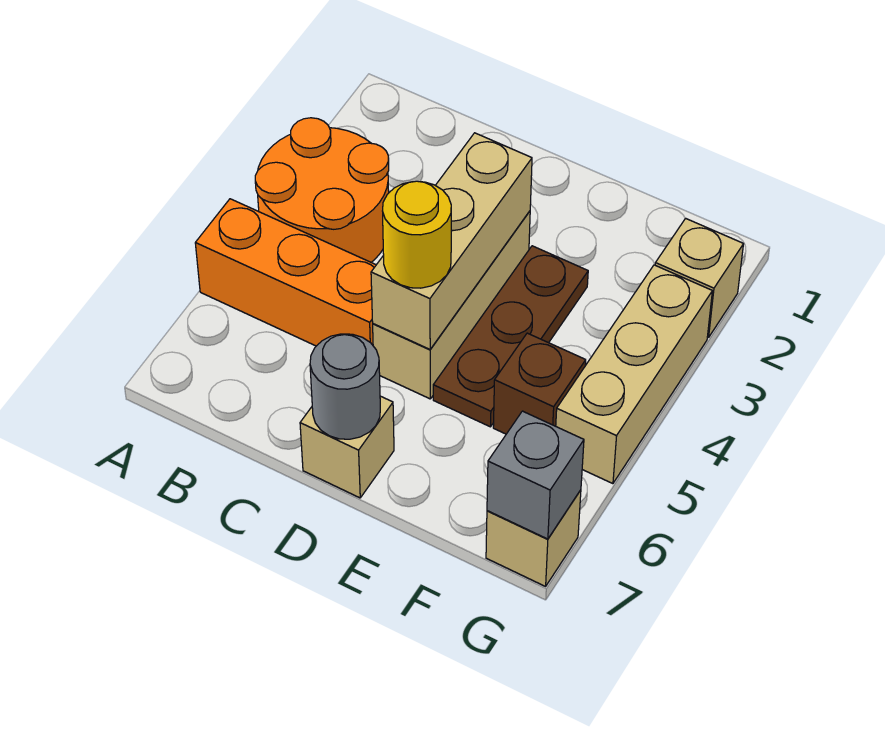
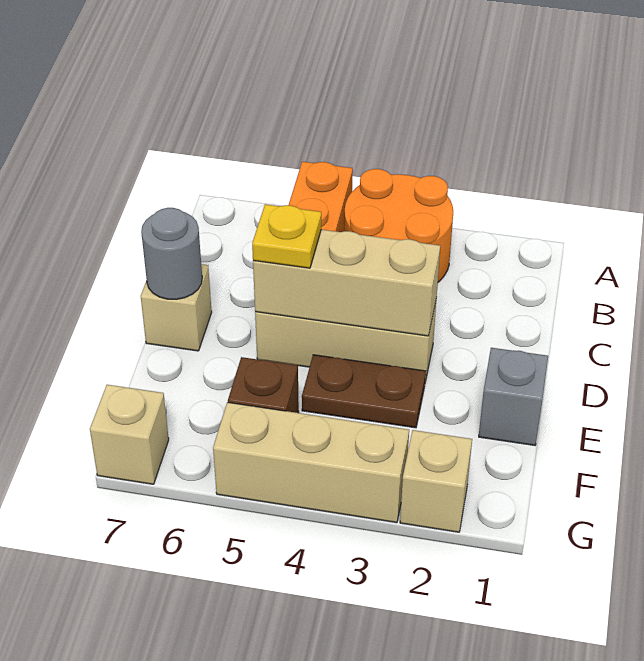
yellow 1x1 round brick [383,181,451,288] -> yellow 1x1 plate [252,204,321,268]
brown 1x3 plate [433,246,588,427] -> brown 1x2 plate [302,355,426,428]
grey 1x1 brick [487,411,584,539] -> grey 1x1 brick moved to [479,348,548,445]

